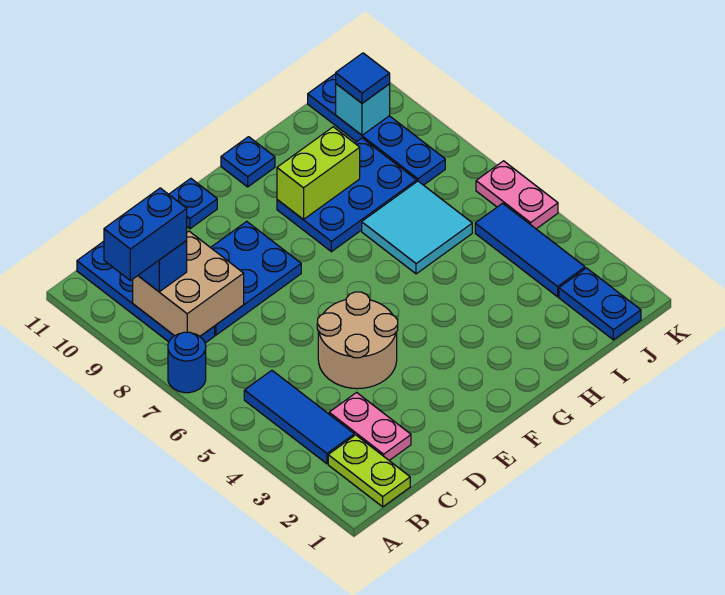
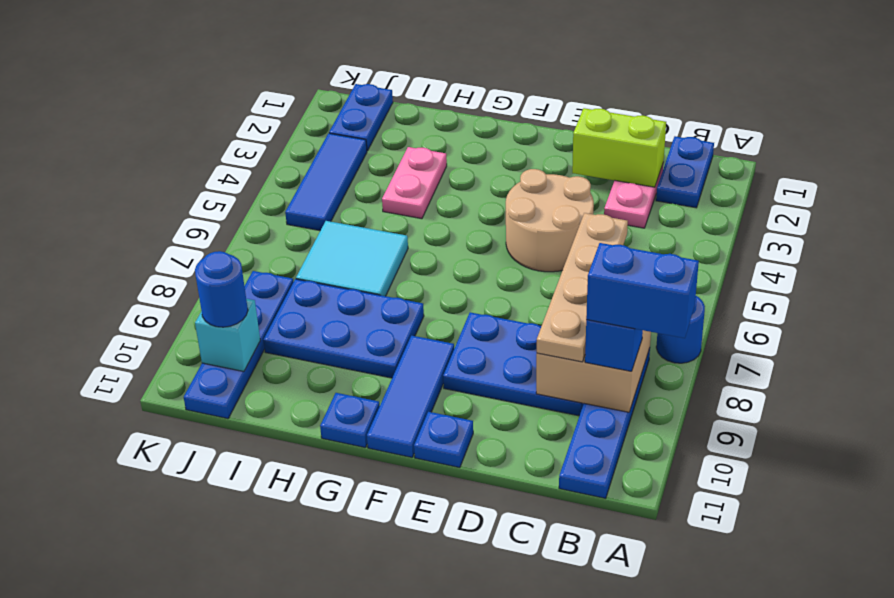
lime 1x2 plate [328,435,410,507] -> blue 1x2 plate [656,136,714,208]
blue 1x3 tile [244,370,354,464] -> blue 1x3 tile moved to [367,336,454,457]
none -> tan 1x4 plate [537,213,628,362]
lime 1x2 brick [277,127,360,219] -> lime 1x2 brick moved to [572,108,666,187]
blue 1x1 tile [336,53,390,103] -> blue 1x1 round brick [195,251,248,327]
pink 1x2 plate [476,161,558,229] -> pink 1x2 plate moved to [382,147,447,219]

